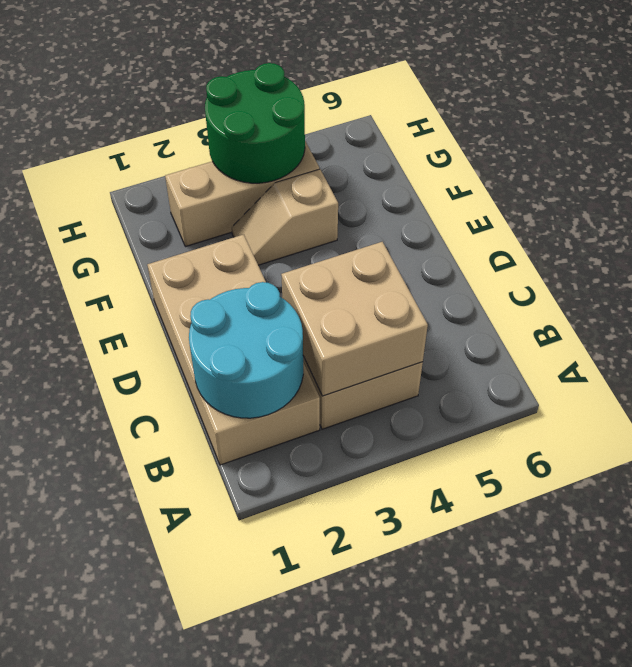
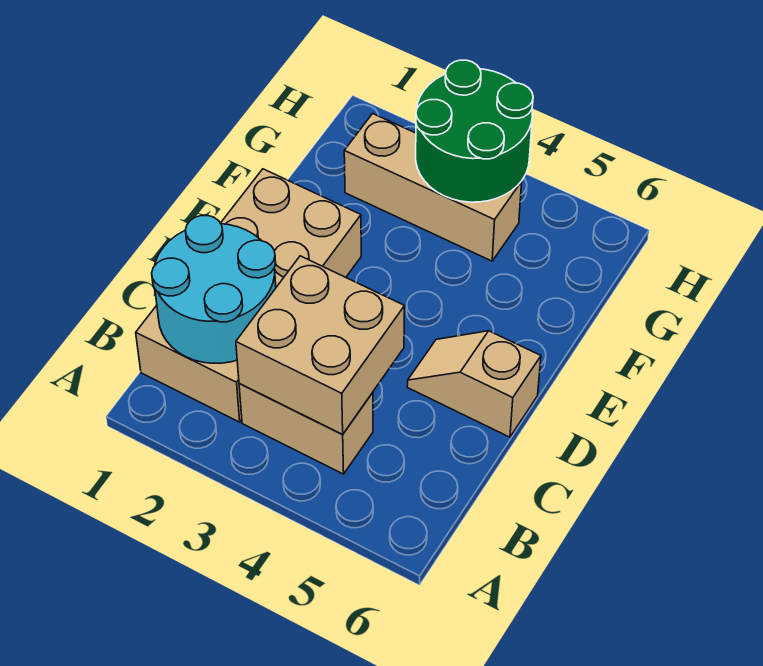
tan 1x2 slope [232,169,338,265] -> tan 1x2 slope moved to [407,331,541,437]

